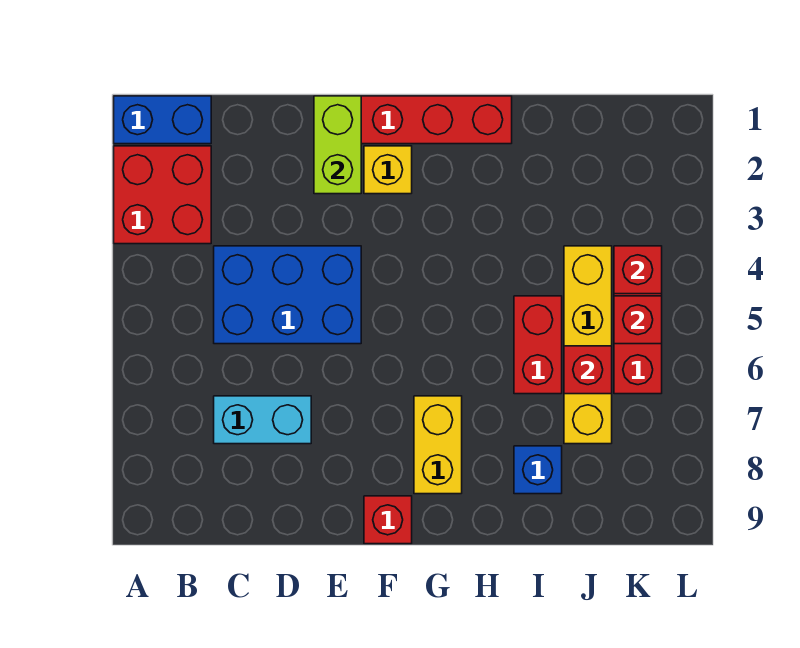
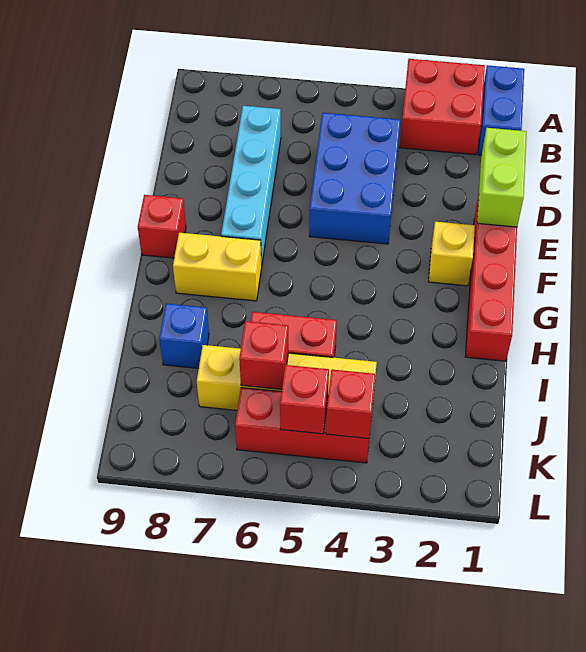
cyan 1x2 brick [214,396,311,444] -> cyan 1x4 brick [221,106,281,264]
lime 1x2 brick [314,96,361,194] -> lime 1x2 brick turned to [477,128,526,227]

